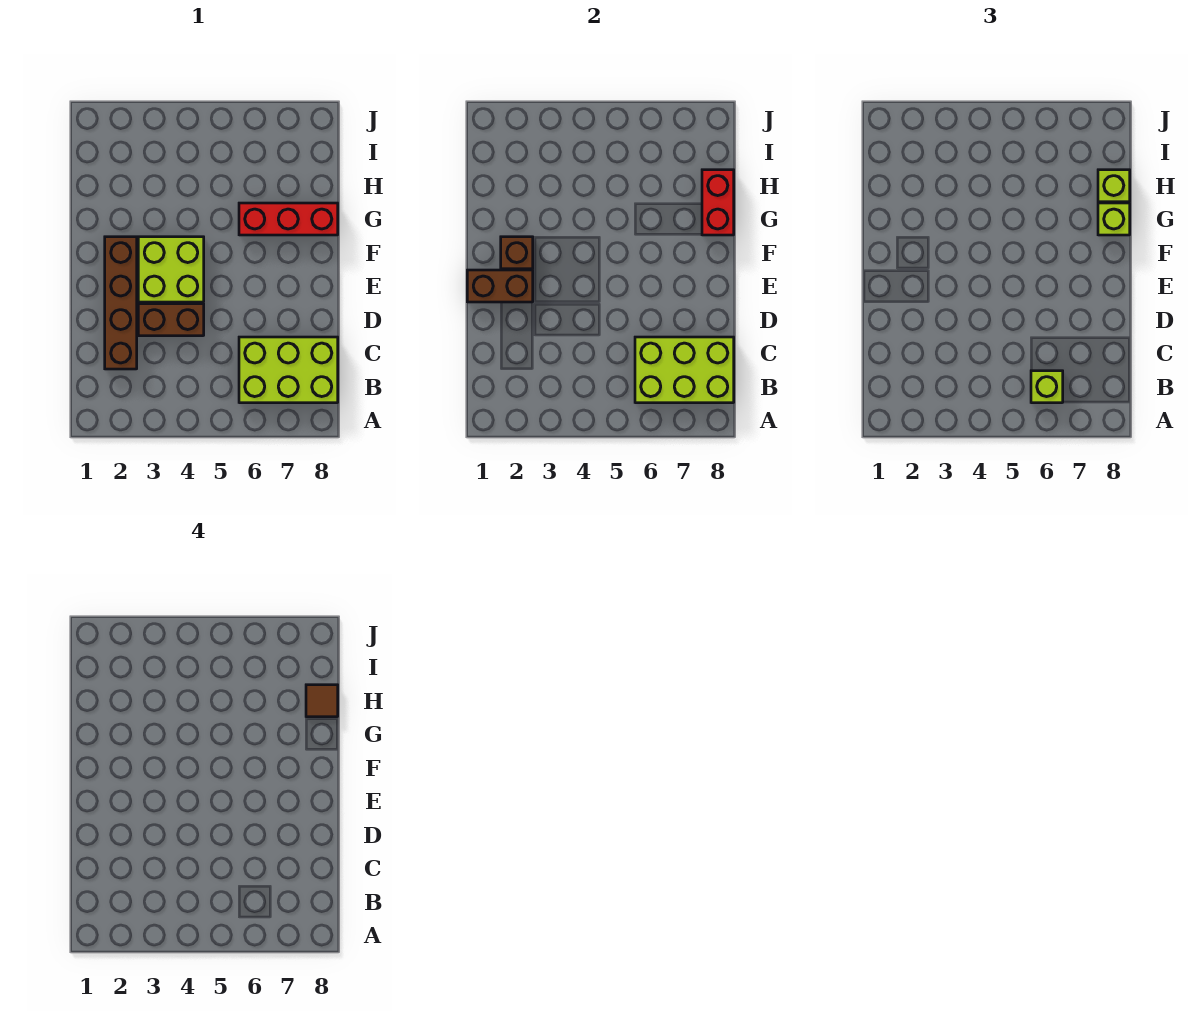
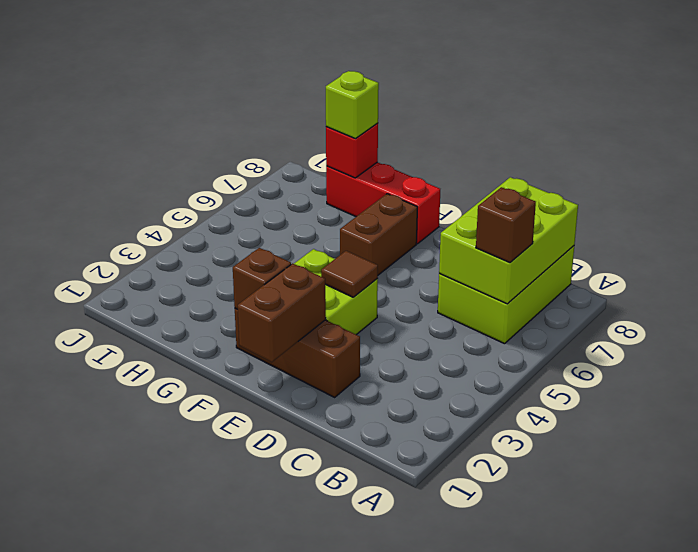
lime 1x1 brick [1031,371,1063,403] -> brown 1x1 brick [476,187,536,263]
brown 1x4 brick [105,237,137,369] -> brown 1x3 brick [235,309,360,397]
brown 1x2 brick [138,304,204,336] -> brown 1x2 brick moved to [340,194,417,275]
red 1x3 brick [239,203,338,235] -> red 1x3 brick turned to [326,162,440,244]
red 1x2 brick [702,170,734,235] -> red 1x1 brick [326,123,378,178]
lime 1x1 brick [1098,203,1130,235] -> none
brown 1x1 tile [306,685,338,717] -> brown 1x1 tile moved to [321,251,378,297]

